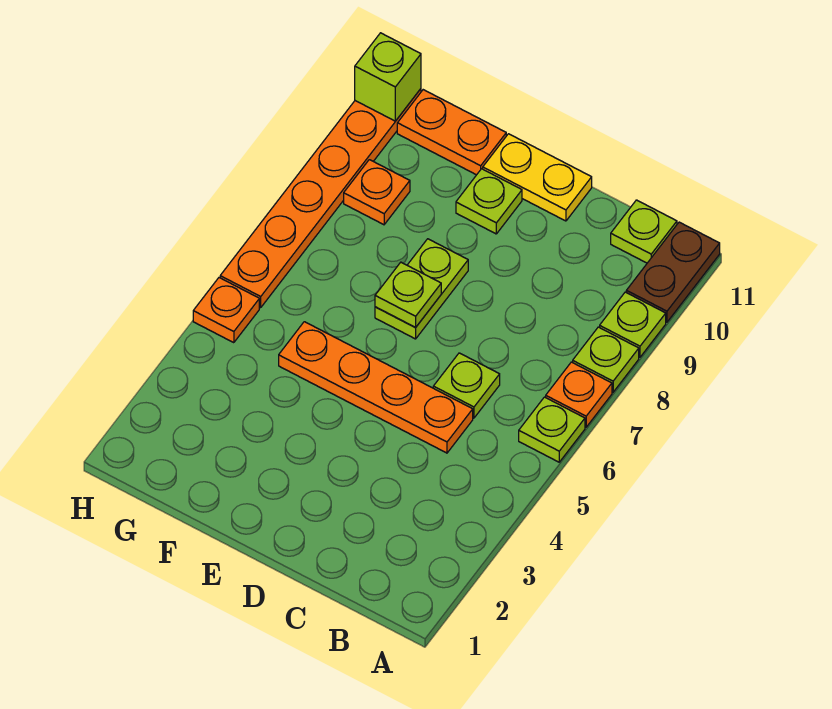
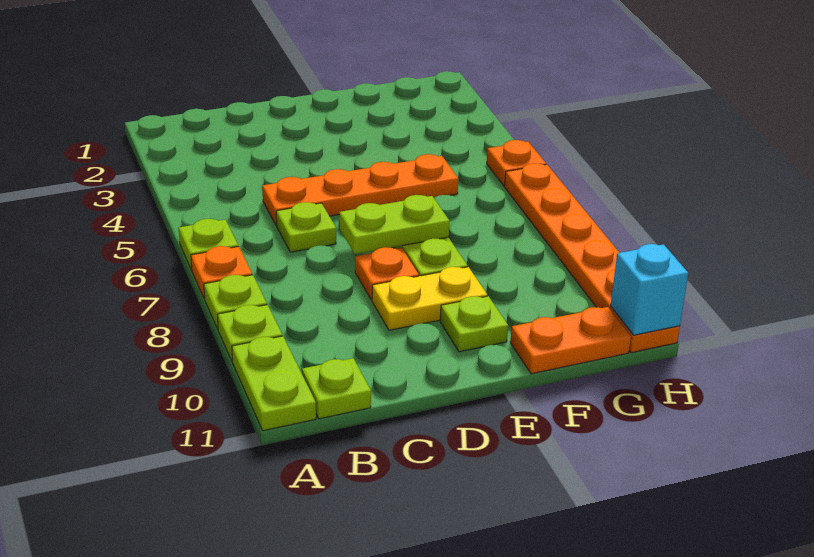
brown 1x2 plate [626,222,720,322] -> lime 1x2 plate [232,336,316,431]
yellow 1x2 plate [483,134,592,221] -> yellow 1x2 plate moved to [372,267,487,330]
lime 1x1 plate [375,262,441,328] -> lime 1x2 plate [339,195,450,254]
orange 1x1 plate [344,160,410,225] -> orange 1x1 plate moved to [355,247,419,300]
lime 1x1 brick [355,33,421,121] -> cyan 1x1 brick [611,244,688,335]

